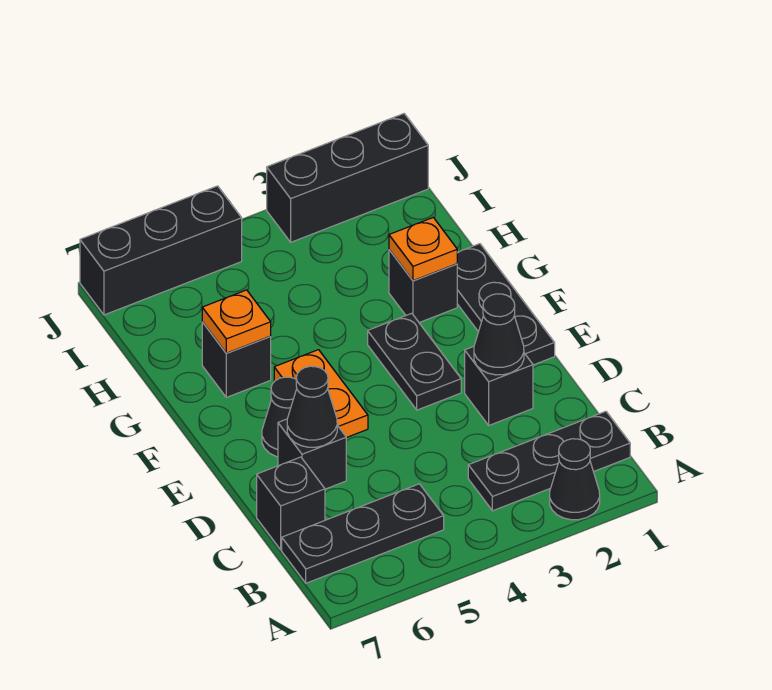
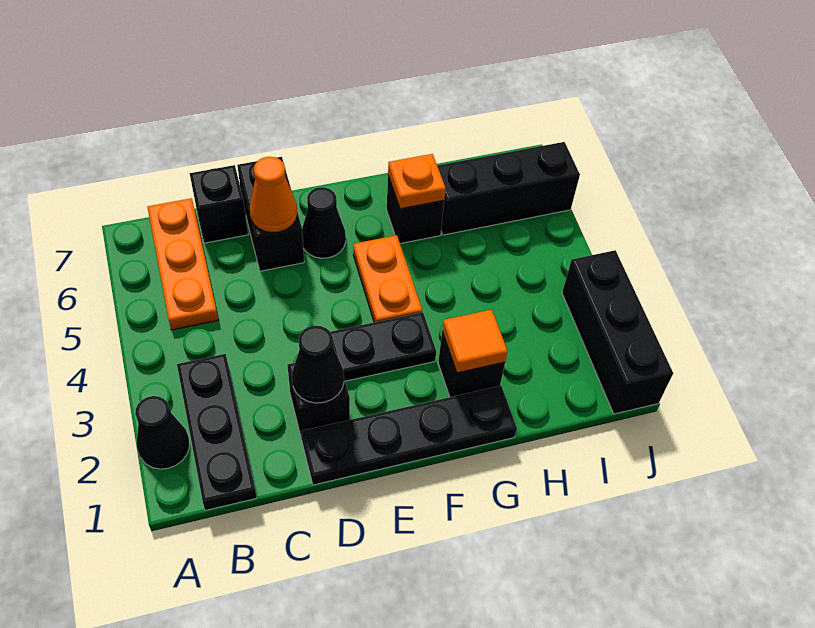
black 1x3 plate [282,484,444,583] -> orange 1x3 plate [147,198,218,330]
black 1x1 brick [278,419,346,489] -> black 1x2 brick [237,157,304,271]
black 1x1 cone [287,366,337,447] -> orange 1x1 cone [250,157,297,233]
black 1x3 plate [457,244,555,365] -> black 1x4 plate [301,386,517,485]
orange 1x2 plate [274,350,368,438] -> orange 1x2 plate turned to [353,235,422,322]
orange 1x1 plate [389,218,457,281] -> orange 1x1 tile [442,310,508,373]
black 1x3 brick [80,186,242,315] -> black 1x3 brick turned to [437,142,580,235]

